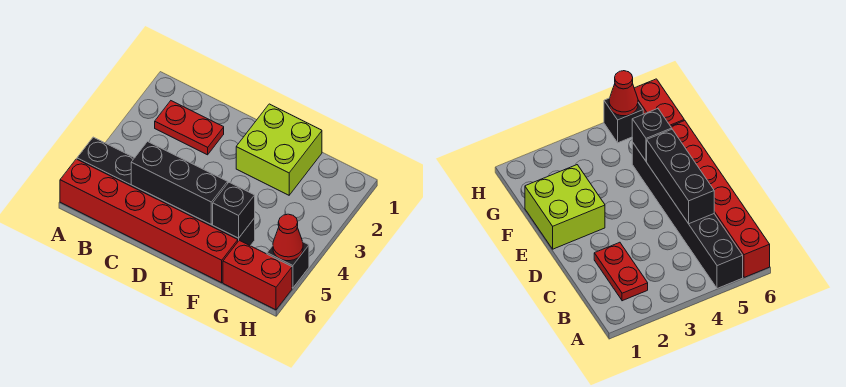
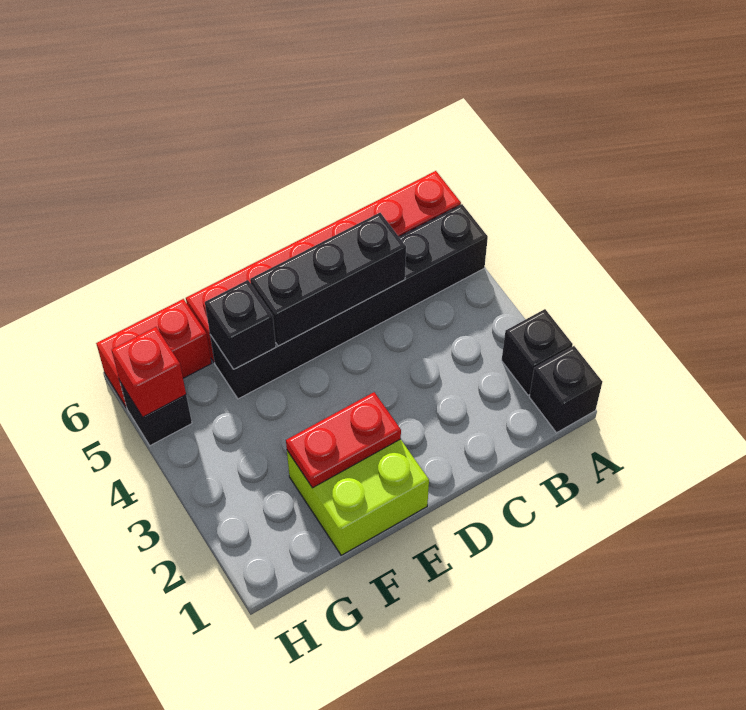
none -> black 1x1 brick [529,346,602,433]
none -> black 1x1 brick [502,309,573,395]
red 1x2 plate [155,101,224,155] -> red 1x2 plate moved to [286,392,401,488]
red 1x1 cone [273,214,303,261] -> red 1x1 brick [112,327,186,417]

